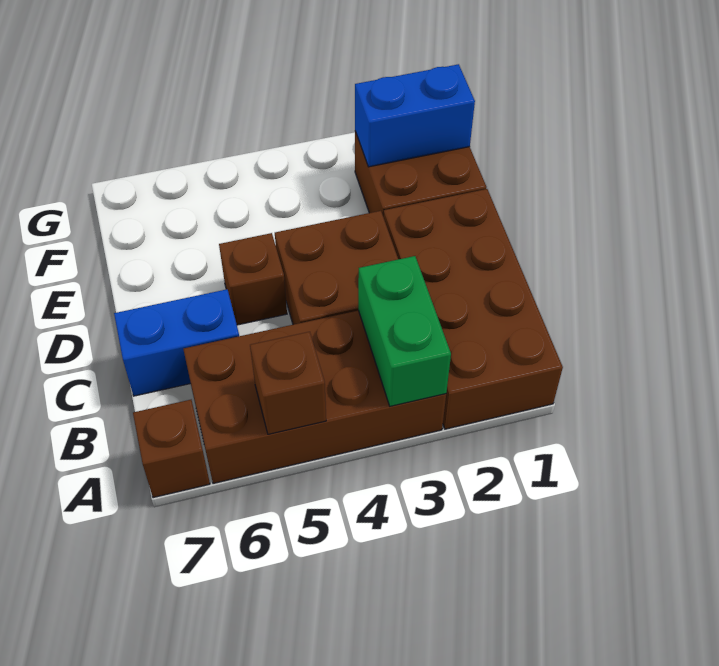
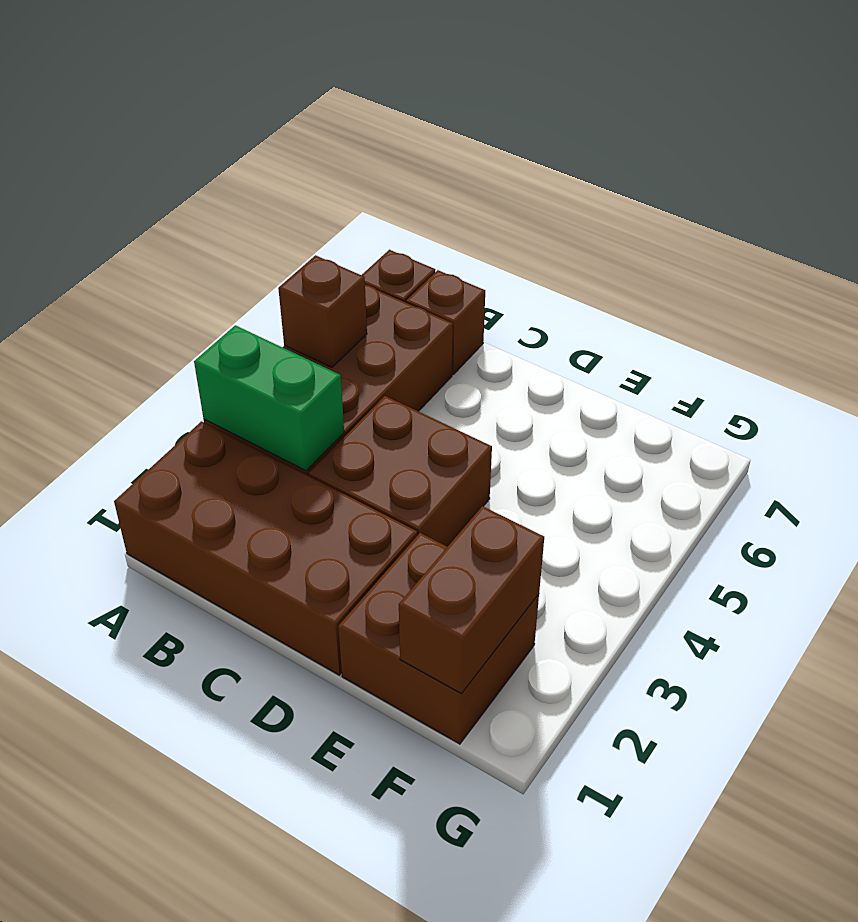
blue 1x2 brick [114,289,239,396] -> none
brown 1x1 brick [219,233,287,325] -> brown 1x1 brick moved to [406,270,485,374]
blue 1x2 brick [355,64,475,167] -> brown 1x2 brick [399,506,544,694]

